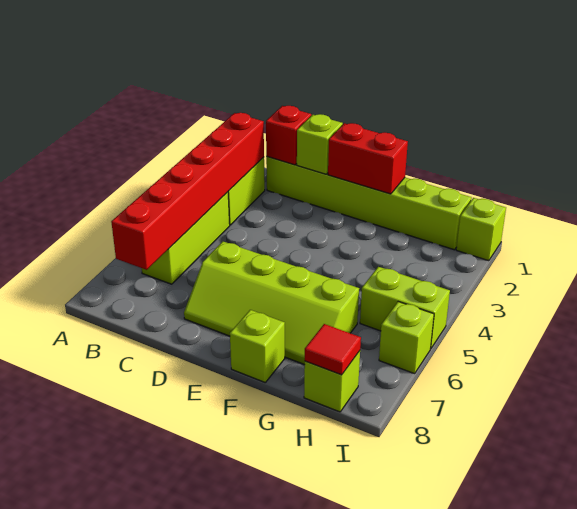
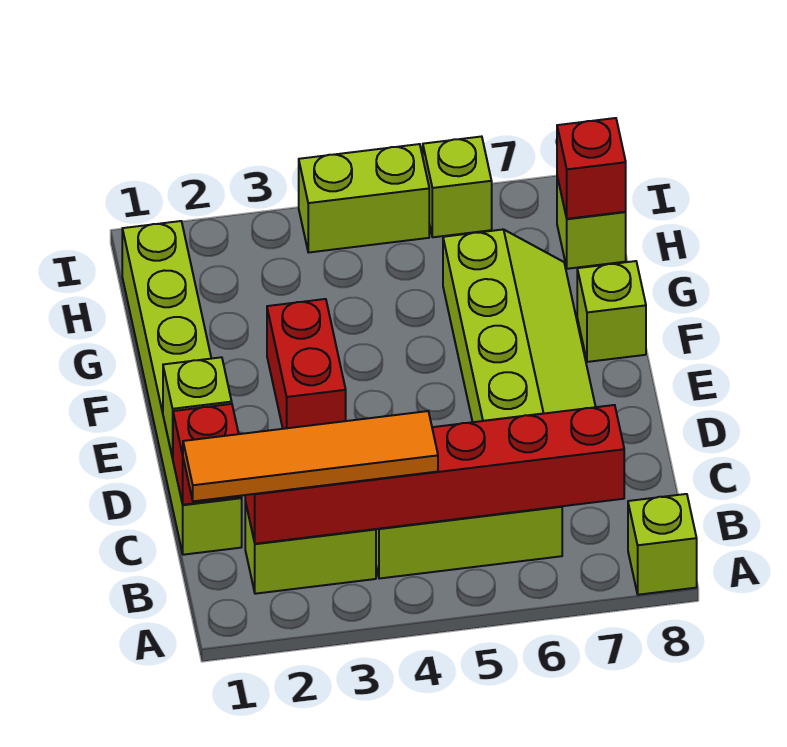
none -> orange 1x4 tile [183,411,438,501]
red 1x2 brick [328,123,408,194] -> red 1x2 brick moved to [267,299,346,429]
lime 1x2 brick [360,267,450,349] -> lime 1x2 brick turned to [299,144,429,253]
red 1x1 tile [305,324,361,375] -> red 1x1 brick [557,118,626,219]
lime 1x1 brick [456,198,506,261] -> lime 1x1 brick moved to [628,494,697,595]

